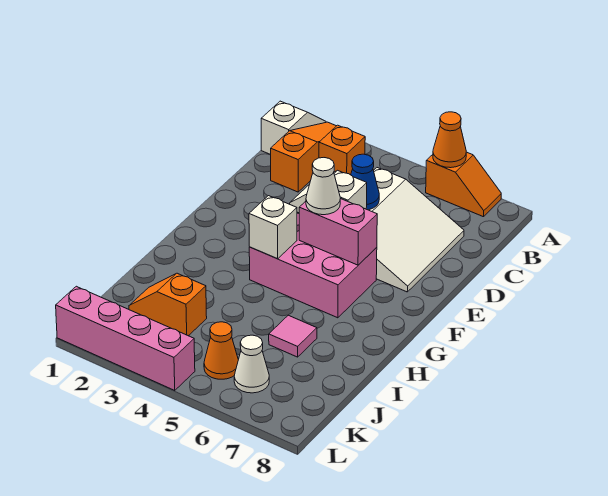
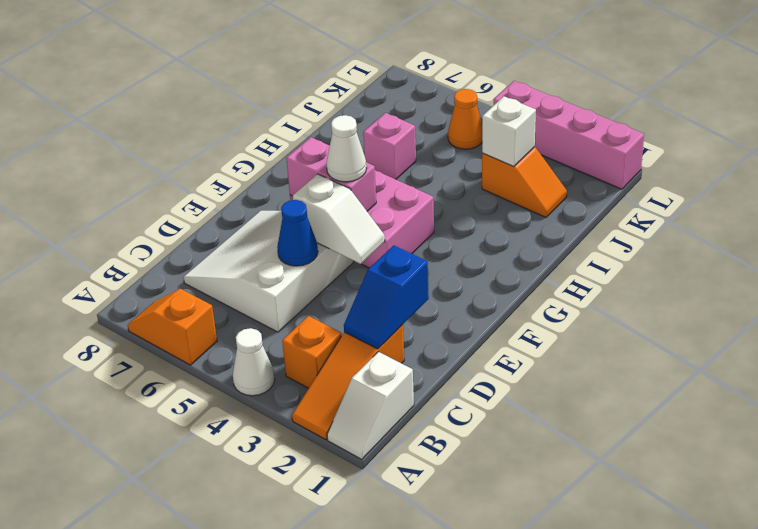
orange 1x1 cone [433,112,466,168] -> none
none -> blue 1x2 slope [344,245,429,349]
white 1x1 brick [249,196,297,259] -> white 1x1 brick moved to [482,96,536,167]
pink 1x1 tile [269,315,317,357] -> pink 1x1 brick [363,113,416,179]
white 1x1 cone [234,335,269,393] -> white 1x1 cone moved to [233,328,275,396]

